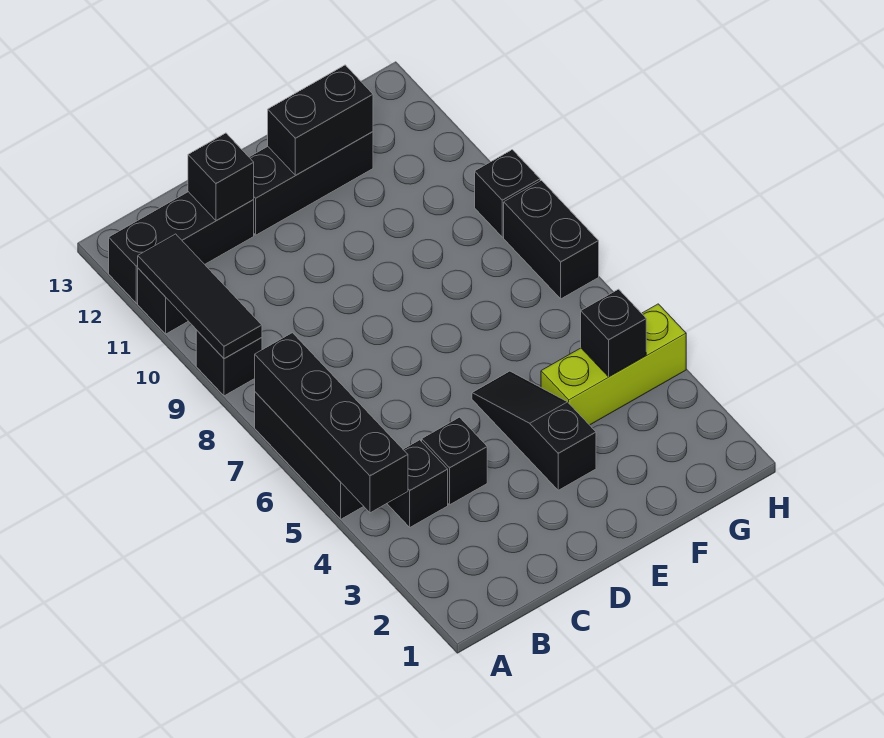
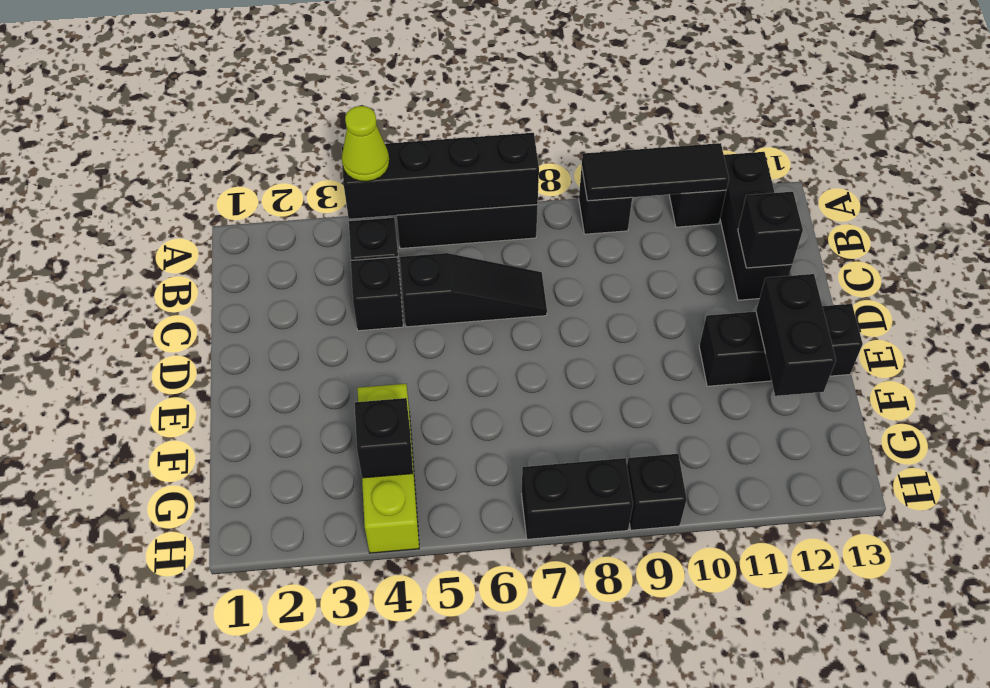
none -> lime 1x1 cone [342,106,389,181]
black 1x3 brick [249,132,373,235] -> black 1x3 brick turned to [699,304,863,386]
black 1x3 slope [472,371,596,490] -> black 1x3 slope moved to [400,253,547,327]

